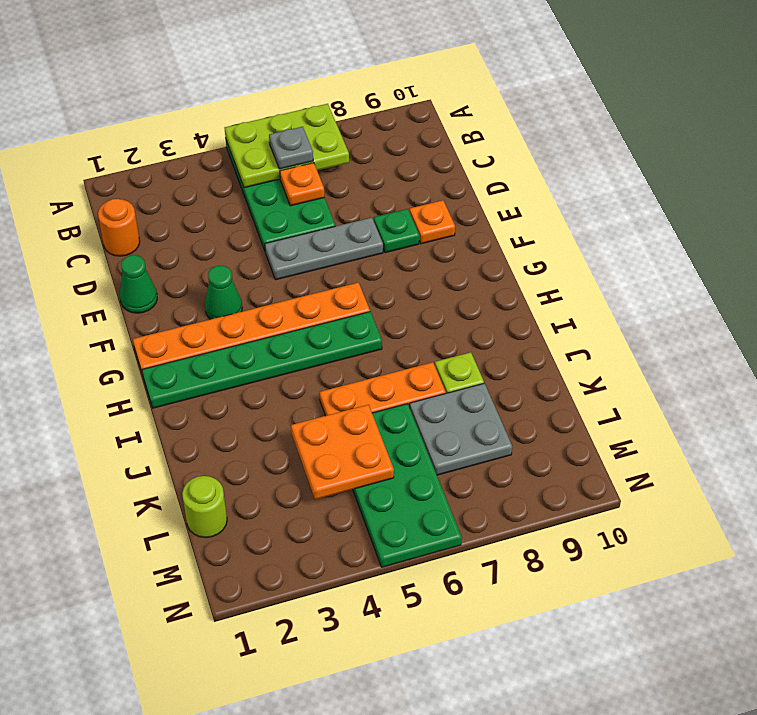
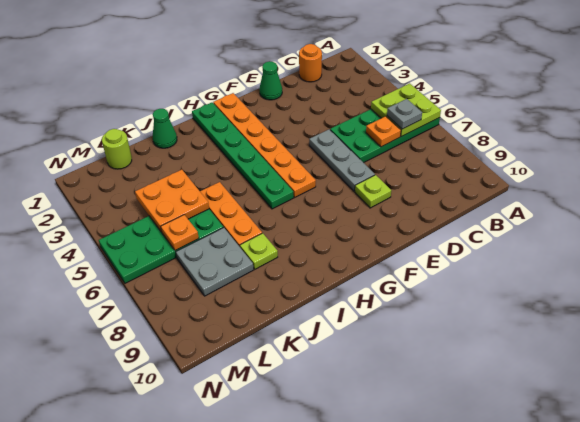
lime 2x3 plate [225,104,349,188] -> lime 2x2 plate [371,83,441,137]
green 1x1 plate [374,209,419,253] -> lime 1x1 plate [355,175,391,208]
orange 1x1 plate [410,200,455,244] -> orange 1x1 plate moved to [161,215,199,250]
green 1x1 cone [205,266,242,319] -> green 1x1 cone moved to [153,109,177,148]

